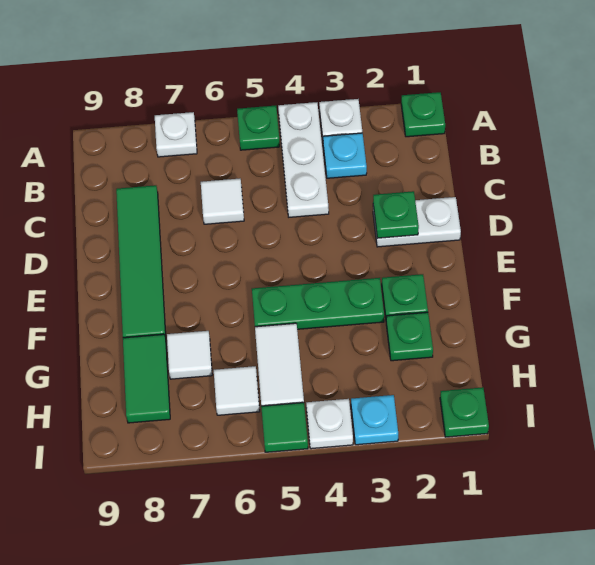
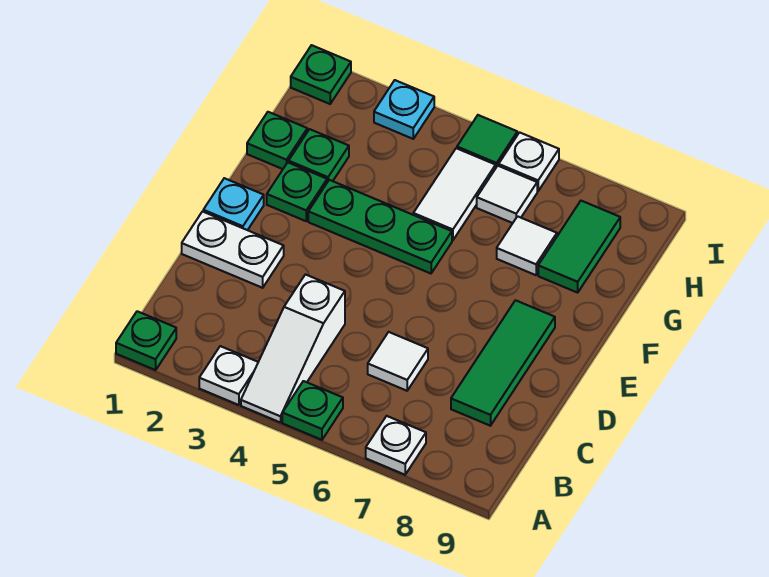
white 1x3 plate [278,102,329,217] -> white 1x3 slope [241,275,345,422]
cyan 1x1 plate [323,133,367,178] -> cyan 1x1 plate moved to [203,178,264,230]
green 1x4 tile [116,185,166,338] -> green 1x3 tile [451,300,555,426]
green 1x1 plate [373,191,419,238] -> green 1x1 plate moved to [247,112,307,169]
white 1x1 plate [306,399,353,449] -> white 1x1 plate moved to [499,132,559,191]

